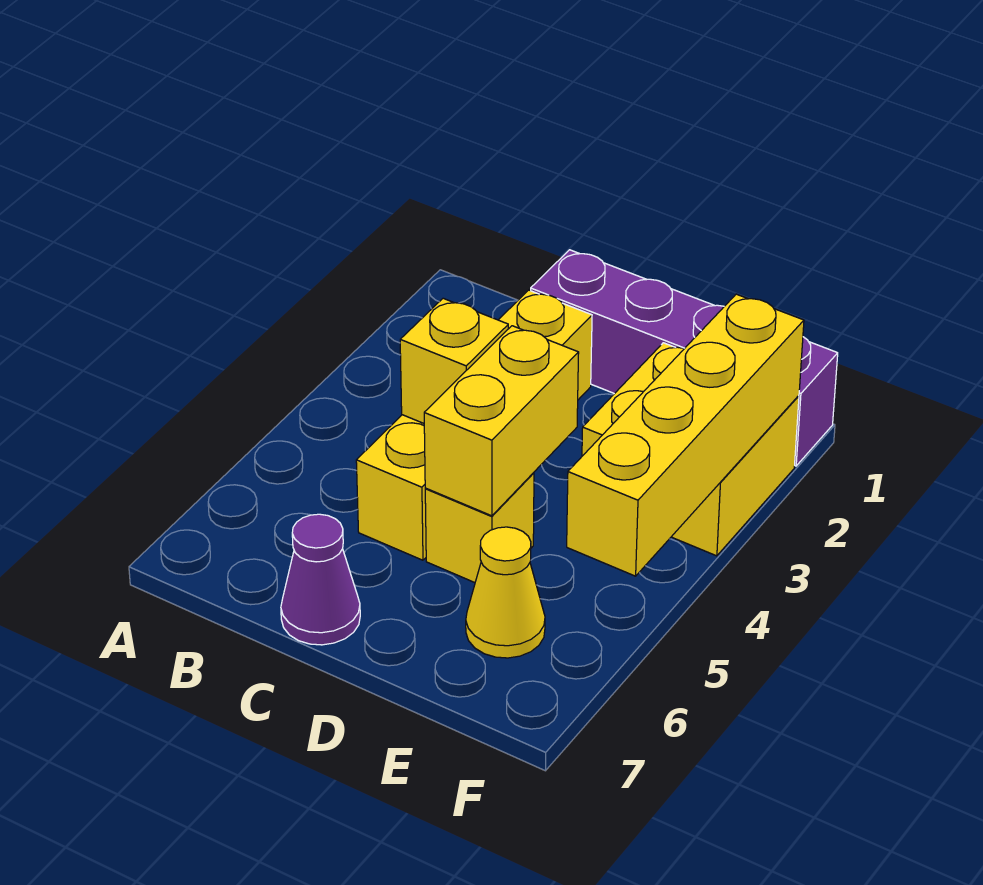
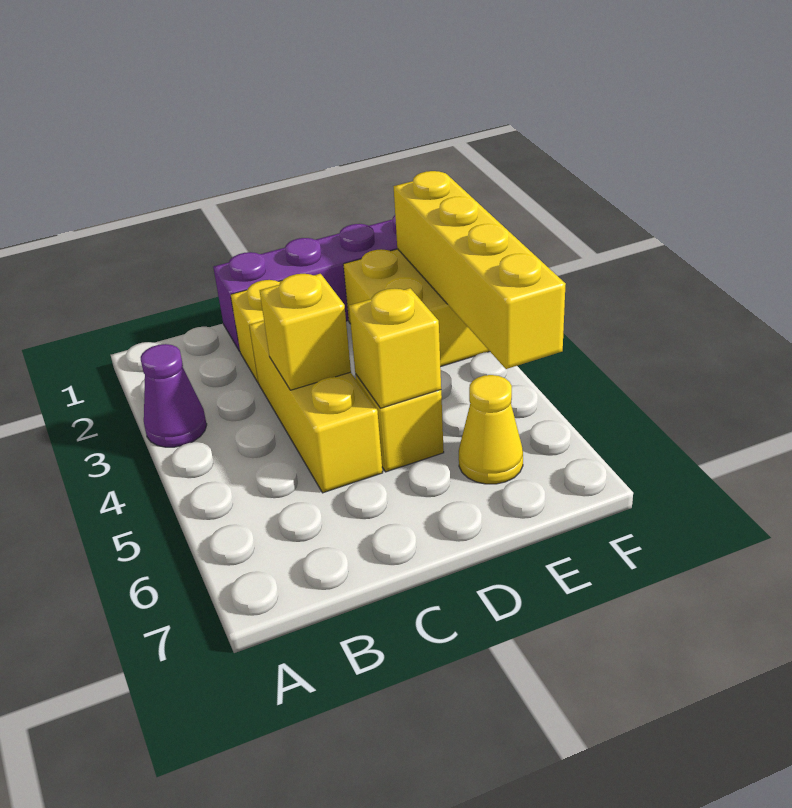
purple 1x1 cone [281,514,360,645] -> purple 1x1 cone moved to [141,344,207,447]
yellow 1x2 brick [424,326,579,516] -> yellow 1x1 brick [349,288,441,408]

